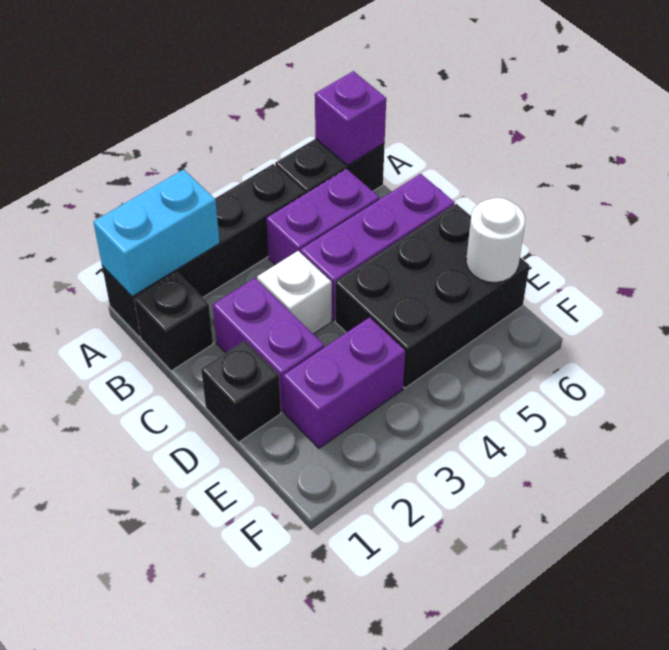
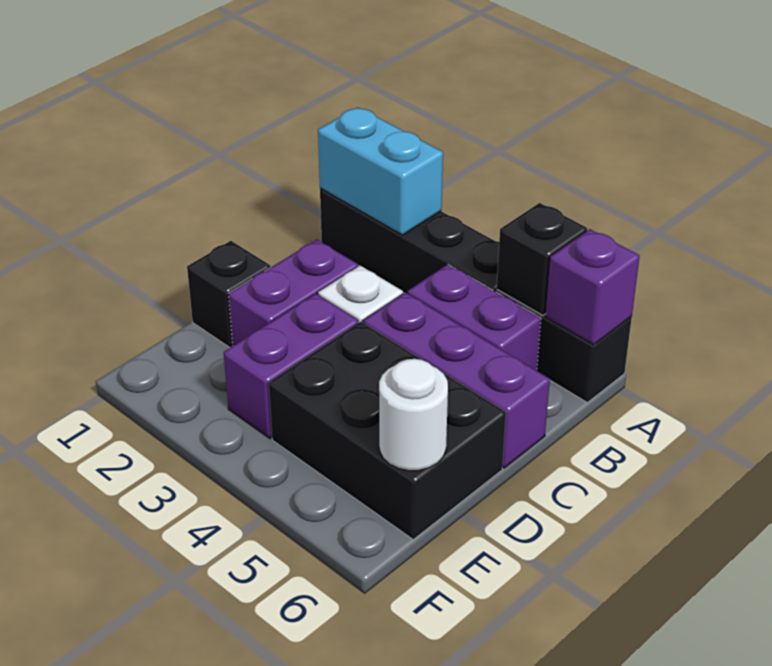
black 1x1 brick [134,273,213,371] -> black 1x1 brick moved to [497,203,587,315]
purple 1x2 brick [283,317,405,448] -> purple 1x2 brick turned to [224,294,359,439]

